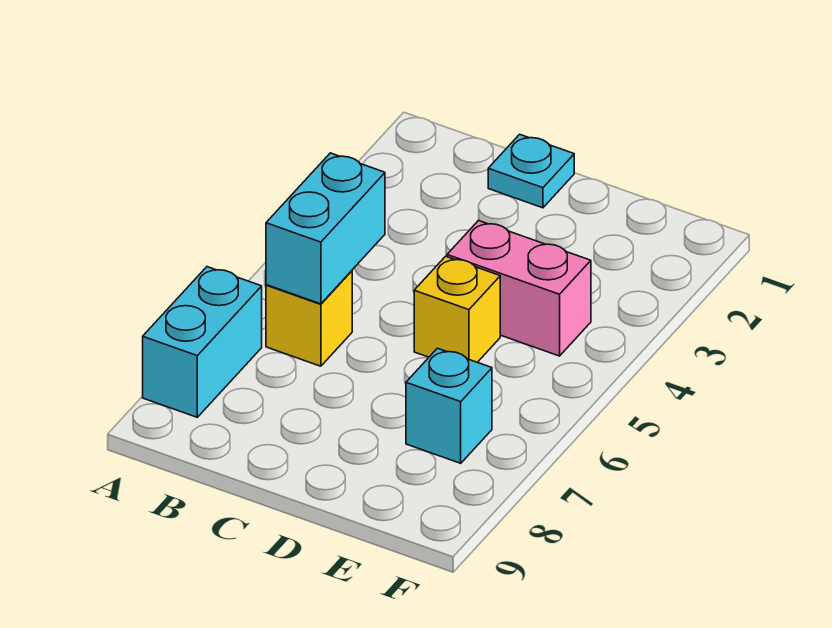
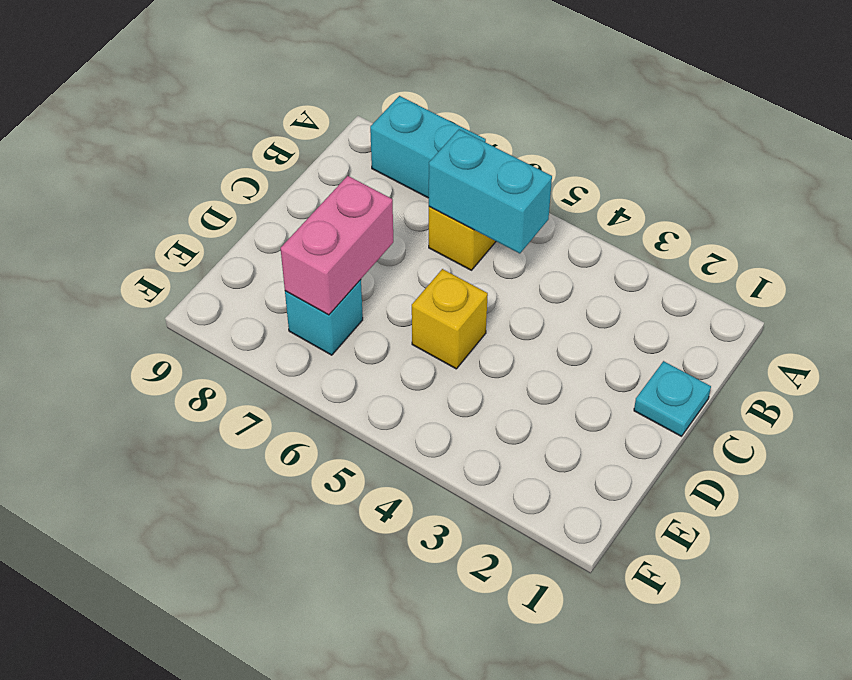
pink 1x2 brick [447,221,591,356] -> pink 1x2 brick moved to [281,176,393,315]

